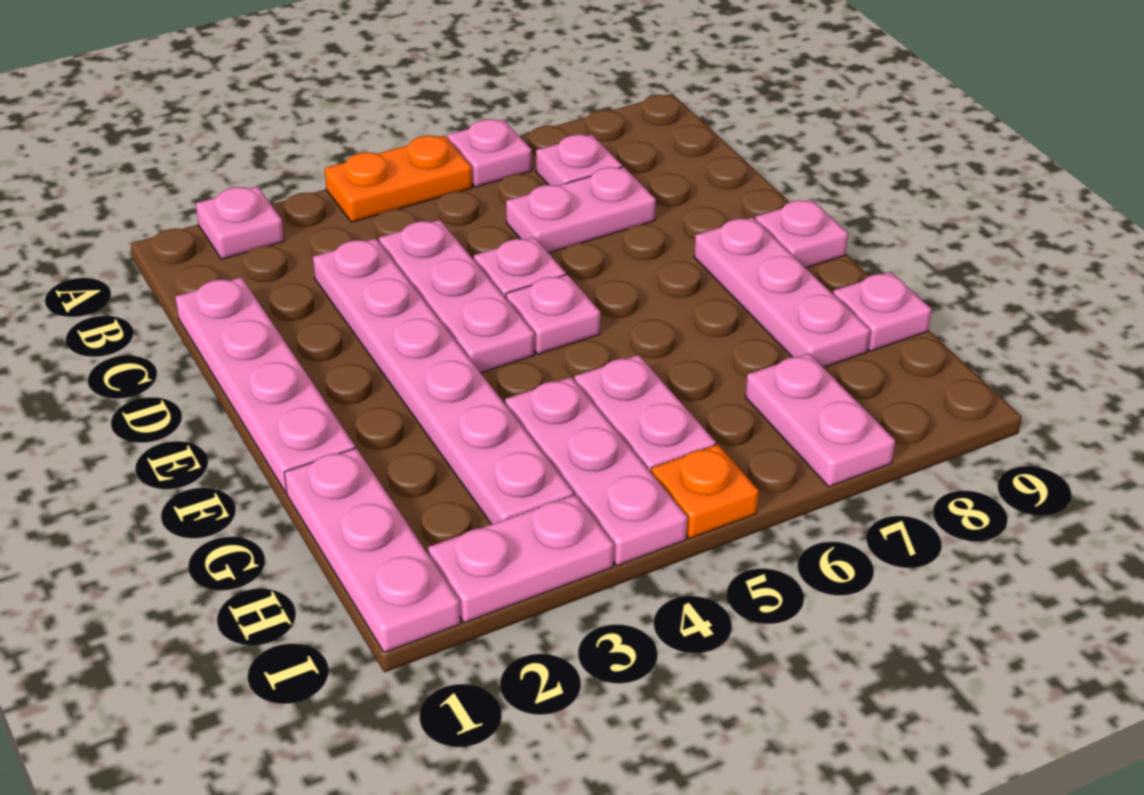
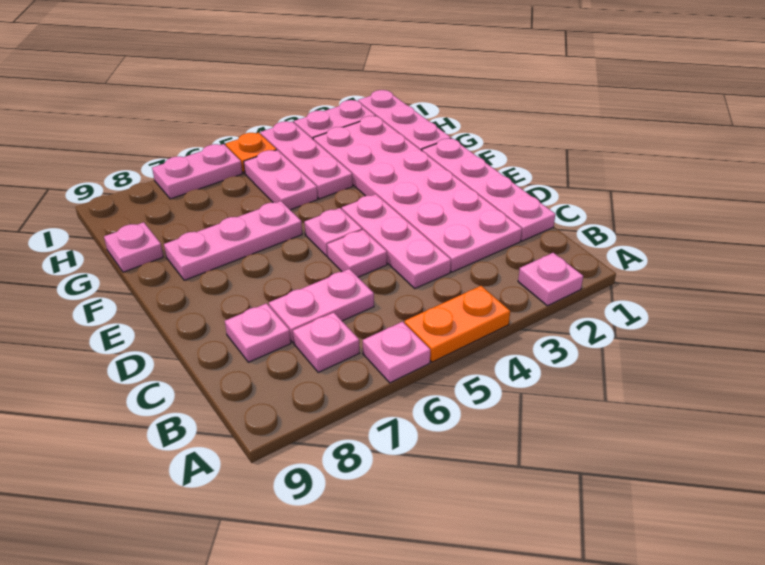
pink 1x6 plate [313,239,574,524] -> pink 2x6 plate [313,116,522,272]
pink 1x3 plate [694,217,870,368] -> pink 1x3 plate turned to [164,201,302,280]
pink 1x1 plate [755,199,848,268] -> pink 1x1 plate moved to [225,303,291,362]
pink 1x2 plate [745,353,895,487] -> pink 1x2 plate turned to [152,144,242,199]

